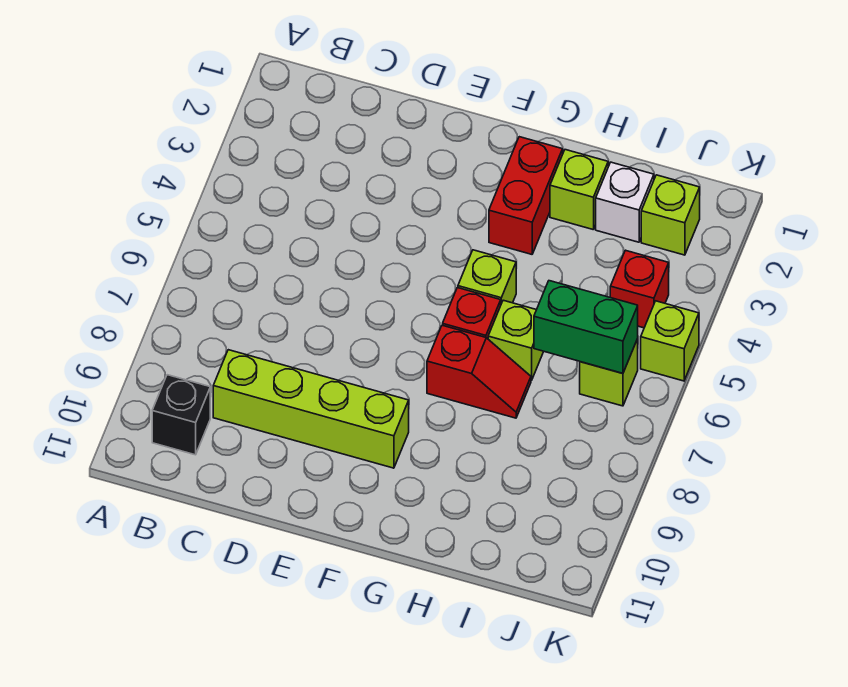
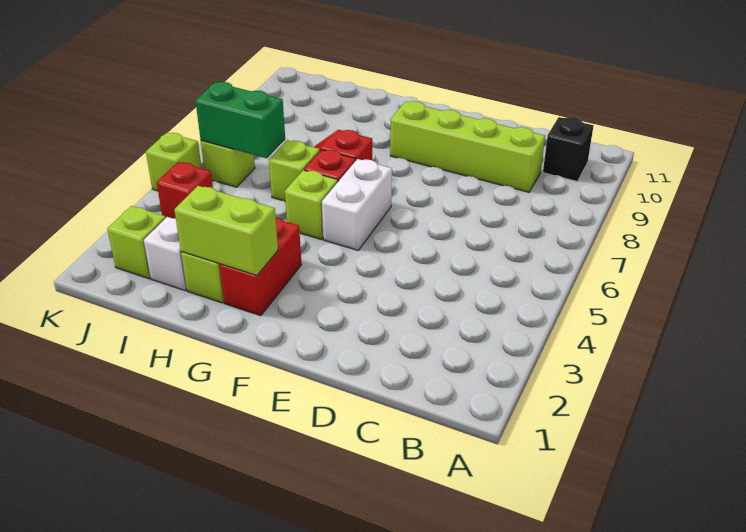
none -> white 1x2 brick [322,159,392,250]
none -> lime 1x2 brick [174,186,278,276]

